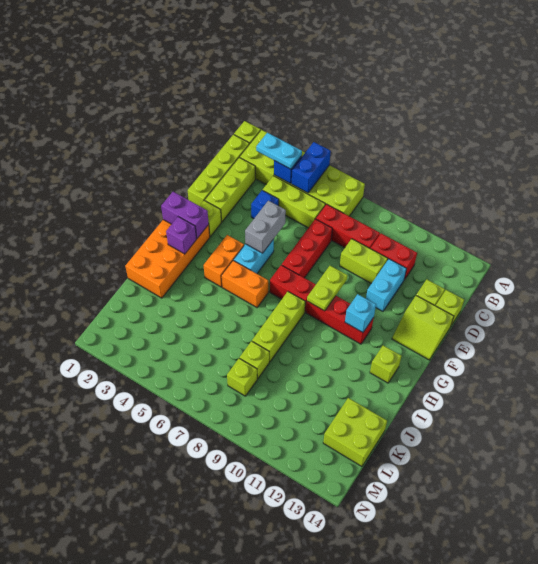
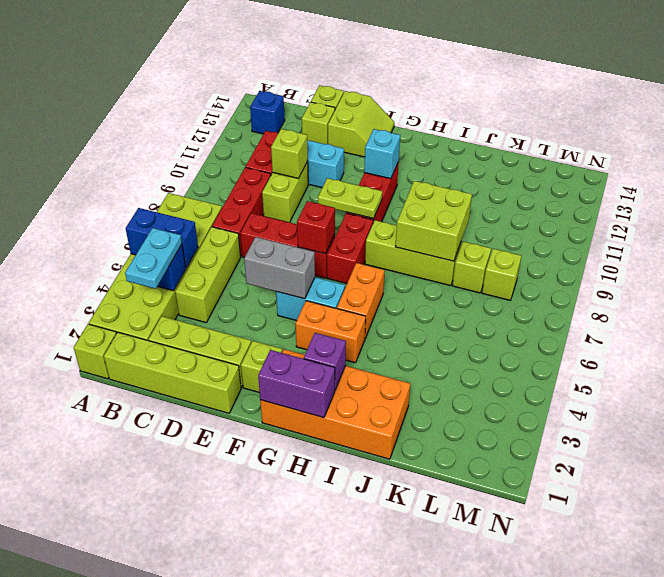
blue 1x1 brick [251,190,279,219] -> blue 1x1 brick moved to [250,91,285,134]
none -> red 1x1 brick [297,201,335,254]
purple 1x2 brick [161,192,209,238] -> purple 1x2 brick turned to [258,350,335,418]
lime 1x1 brick [370,345,401,383] -> lime 1x1 brick moved to [271,129,308,179]
lime 2x2 brick [323,398,387,466] -> lime 2x2 brick moved to [395,181,472,261]

